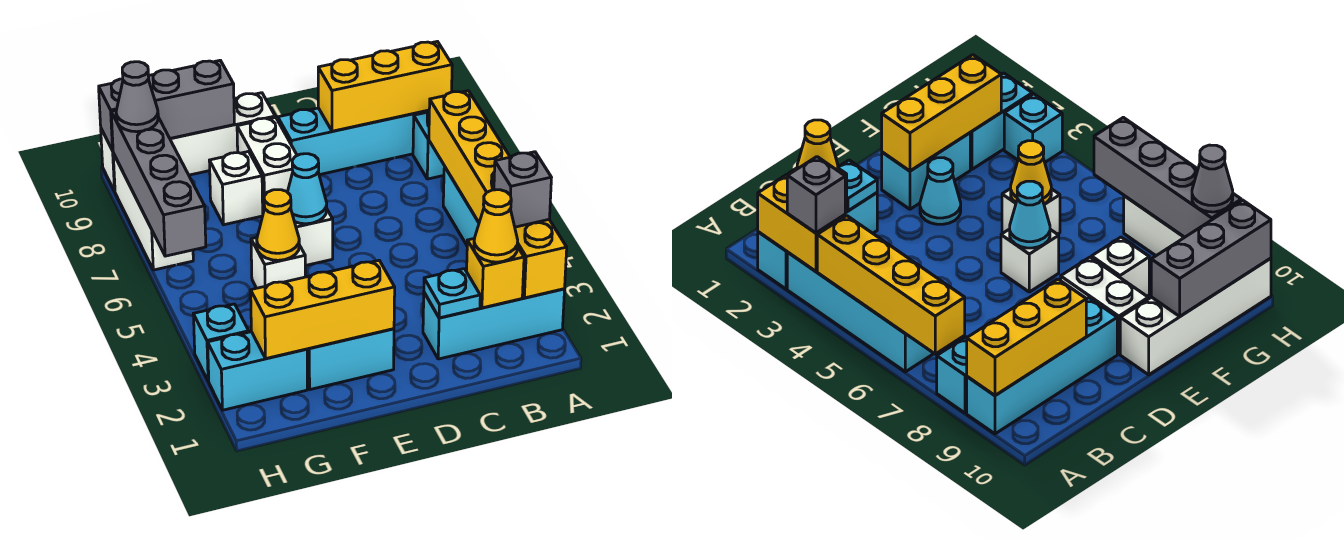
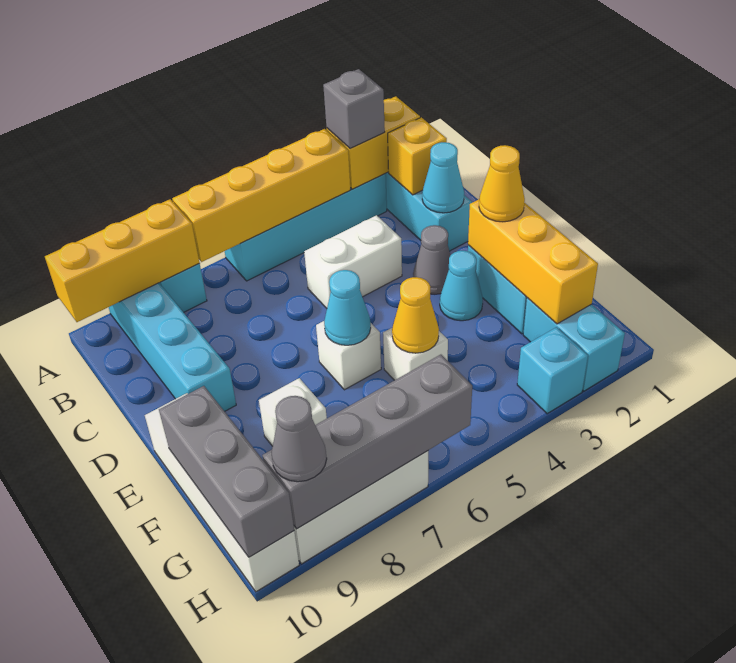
yellow 1x3 brick [318,42,452,131] -> yellow 1x3 brick turned to [45,199,199,322]
yellow 1x1 cone [474,190,518,262] -> yellow 1x1 cone moved to [479,145,525,222]
cyan 1x1 plate [424,269,480,318] -> cyan 1x1 cone [422,142,464,213]
none -> grey 1x1 cone [413,225,451,294]
white 1x2 brick [237,117,297,213] -> white 1x2 brick moved to [304,215,402,308]

